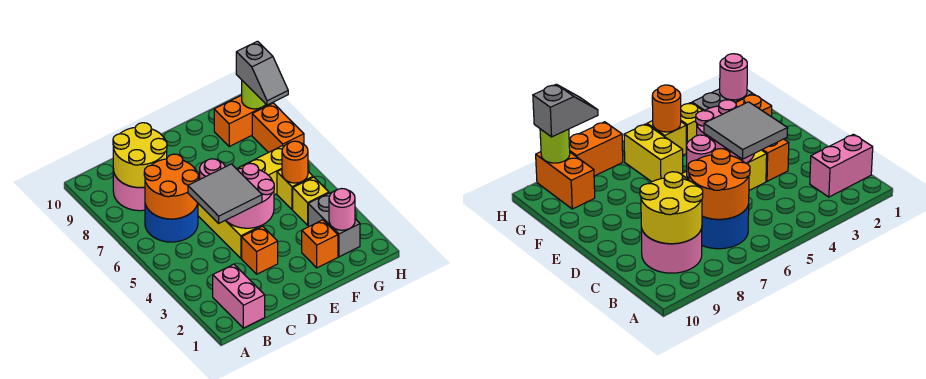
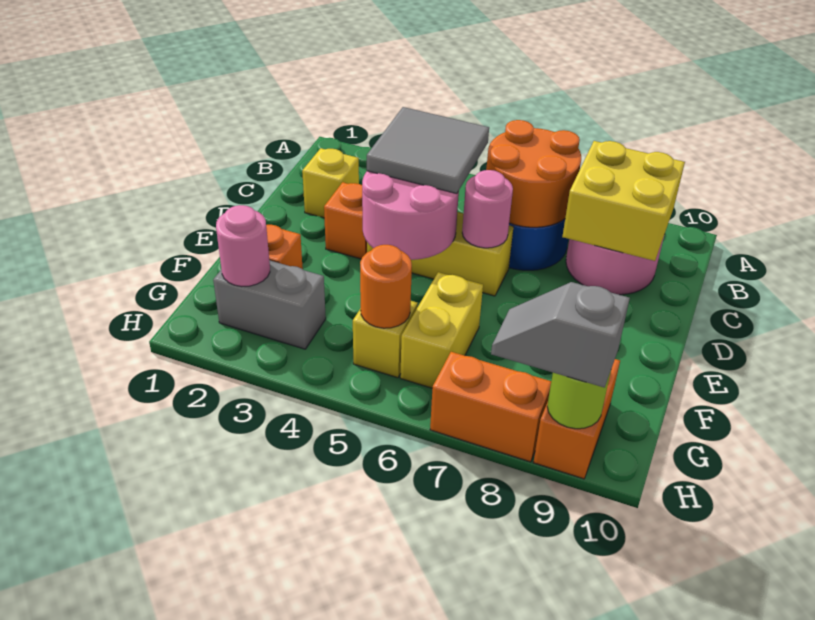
pink 1x2 brick [213,264,265,328] -> none
yellow 2x2 round brick [113,123,167,188] -> yellow 2x2 brick [562,141,685,261]
yellow 1x1 brick [293,177,329,225] -> yellow 1x1 brick moved to [302,148,359,218]

